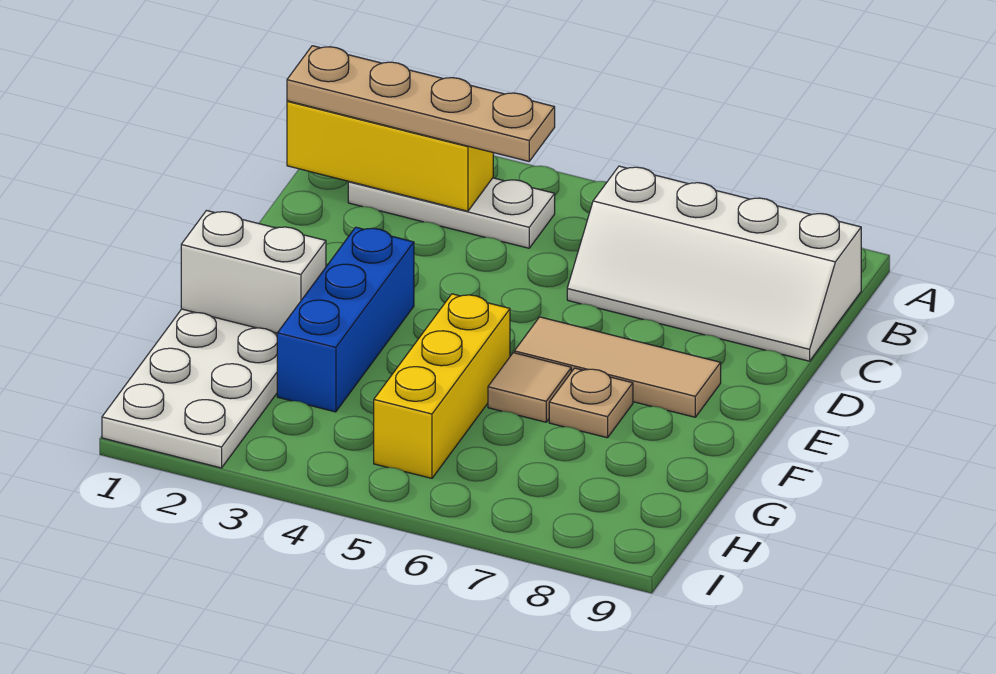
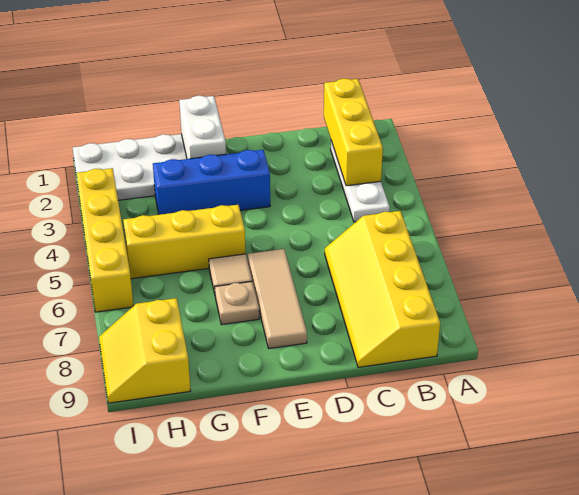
tan 1x4 plate [287,46,555,161] -> none
white 2x4 slope [567,166,861,361] -> yellow 2x4 slope [325,211,440,367]
none -> yellow 2x2 slope [99,298,190,403]
none -> yellow 1x4 brick [76,168,133,312]

